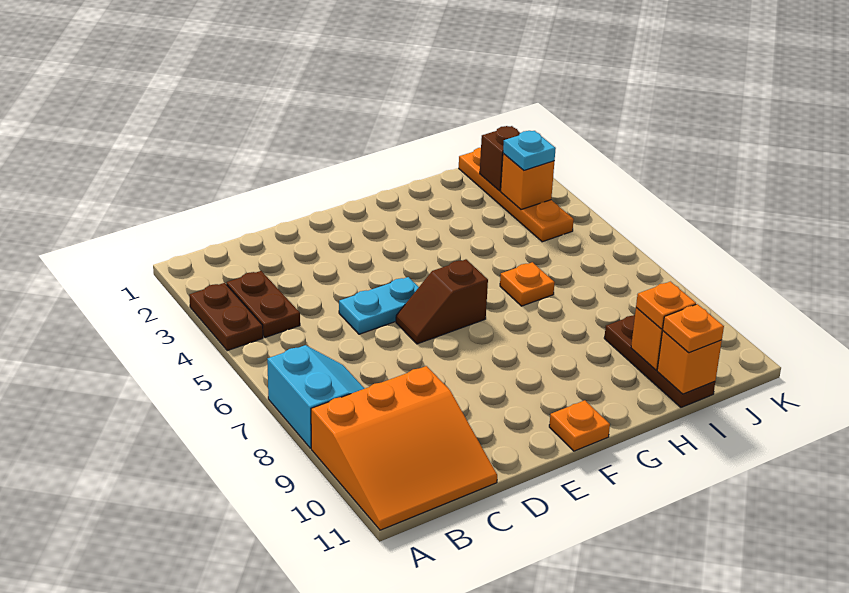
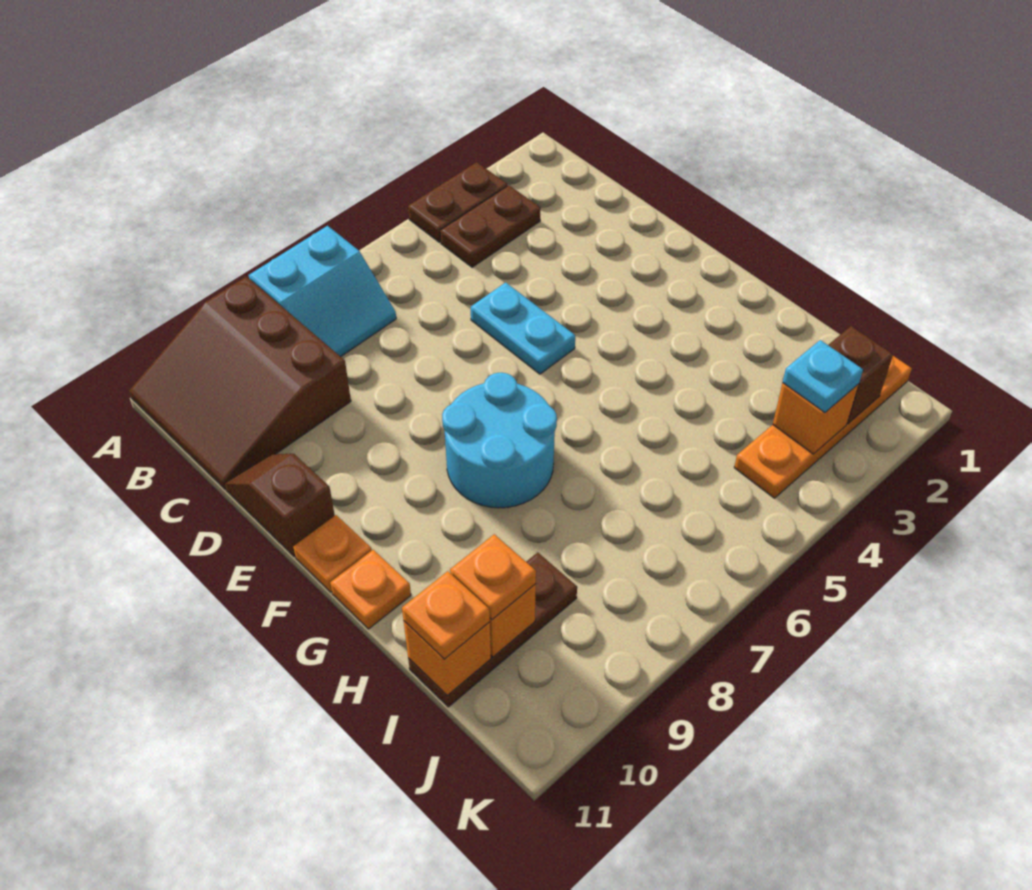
orange 3x3 slope [311,366,497,530] -> brown 3x3 slope [129,276,351,489]
brown 1x2 slope [396,259,488,344] -> brown 1x2 slope moved to [225,454,335,557]
none -> cyan 2x2 round brick [442,373,557,508]
orange 1x1 plate [500,262,555,306] -> orange 1x1 plate moved to [330,550,411,629]

